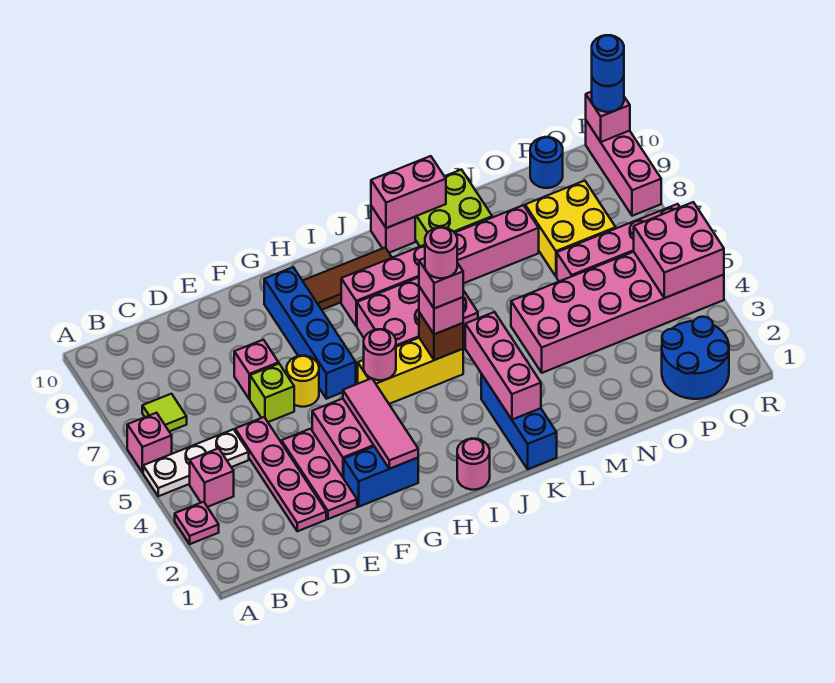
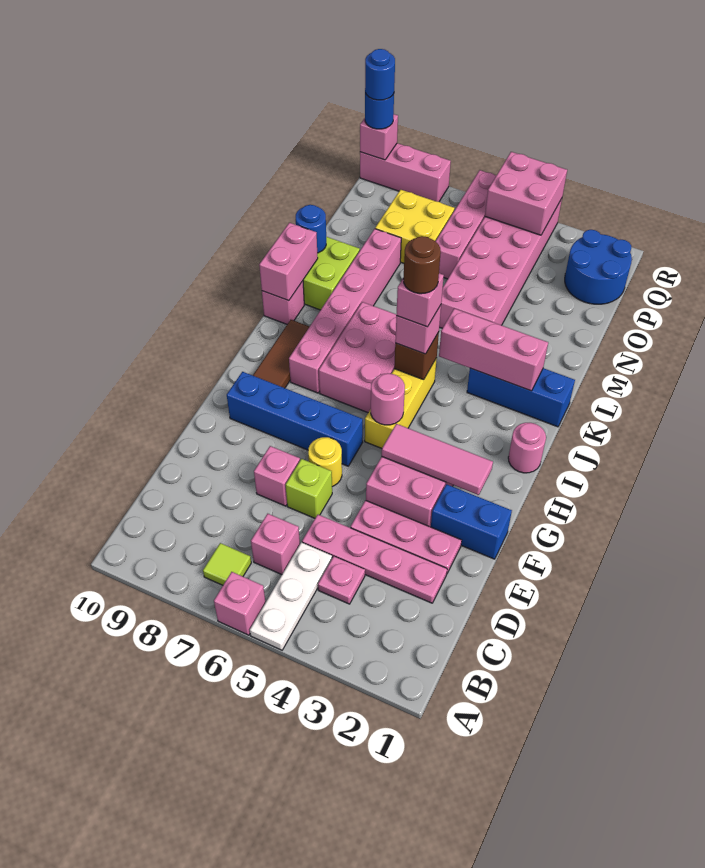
pink 1x1 plate [175,502,219,544] -> pink 1x1 plate moved to [318,556,365,604]
pink 1x1 brick [190,448,234,507] -> pink 1x1 brick moved to [251,514,300,574]
blue 1x2 brick [344,446,418,507] -> blue 1x2 brick turned to [431,484,512,559]
pink 1x1 round brick [425,227,457,278] -> brown 1x1 round brick [403,236,441,294]
blue 1x1 round brick [530,137,563,188] -> blue 1x1 round brick moved to [296,205,326,253]

